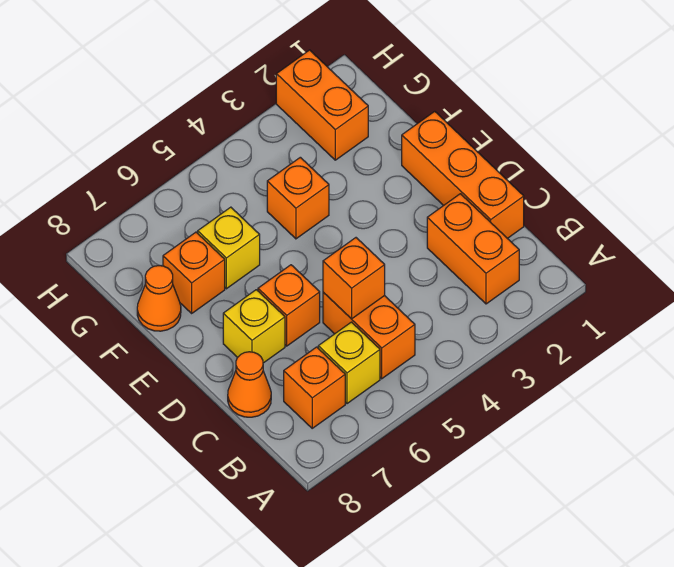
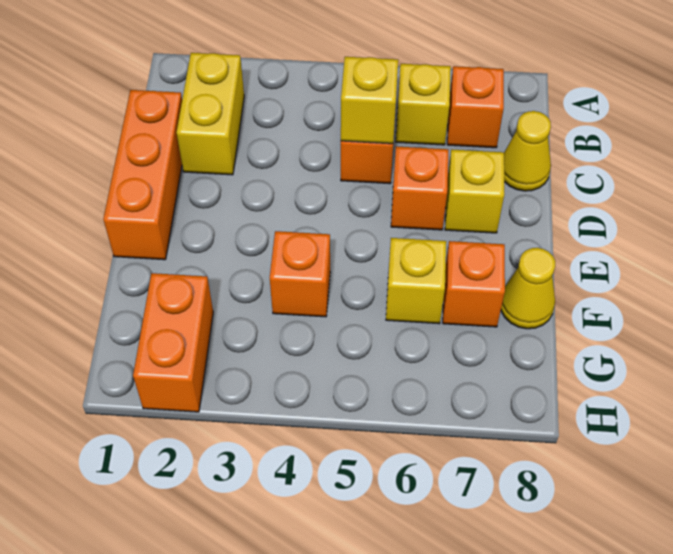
orange 1x2 brick [427,194,519,304] -> yellow 1x2 brick [177,53,244,175]
orange 1x1 brick [323,238,385,319] -> yellow 1x1 brick [341,57,398,144]
orange 1x1 cone [228,352,271,417] -> yellow 1x1 cone [504,111,551,191]
orange 1x1 cone [137,266,181,331] -> yellow 1x1 cone [501,248,555,329]

